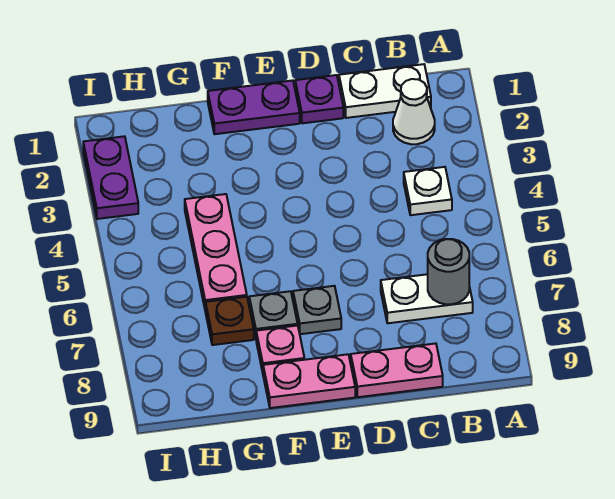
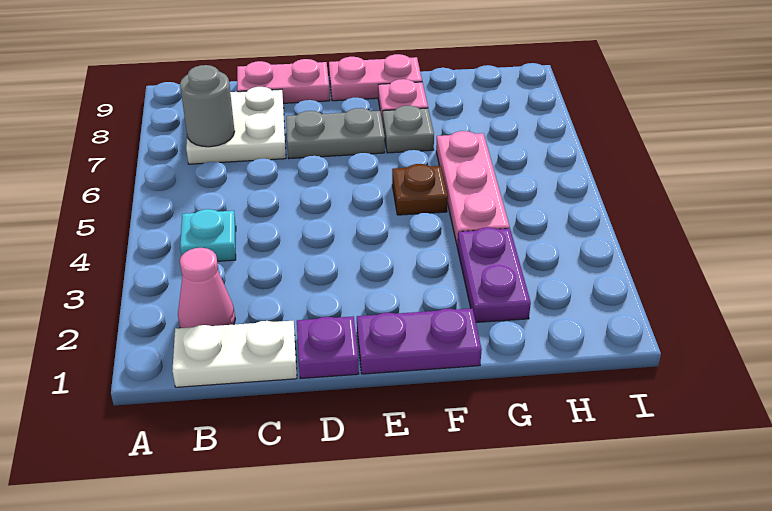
white 1x1 cone [393,79,435,144] -> pink 1x1 cone [178,248,235,328]
white 1x1 plate [404,167,452,215] -> cyan 1x1 plate [180,209,236,261]
white 1x2 plate [381,274,473,323] -> white 2x2 plate [186,87,286,164]
grey 1x1 plate [293,286,341,334] -> grey 1x2 plate [286,108,385,158]
brown 1x1 plate [205,297,254,345] -> brown 1x1 plate moved to [392,164,448,215]
purple 1x2 plate [83,136,138,219] -> purple 1x2 plate moved to [457,227,531,322]

